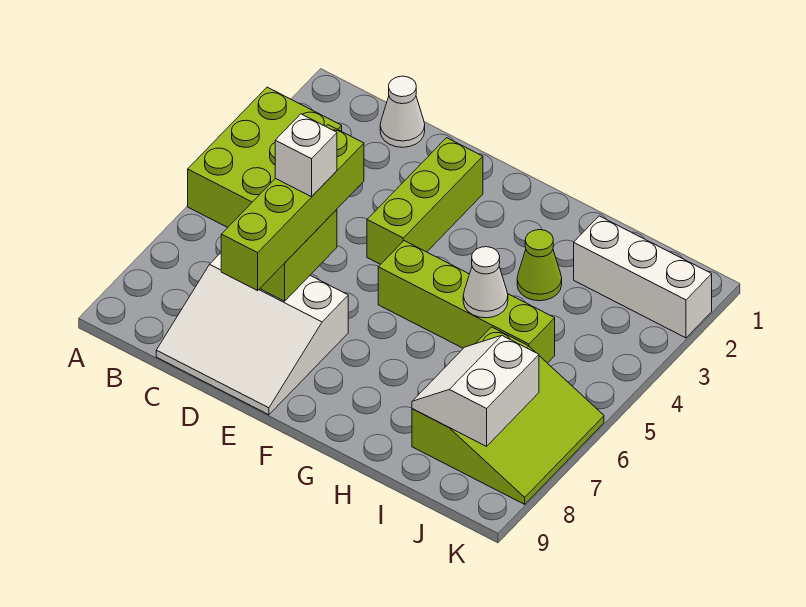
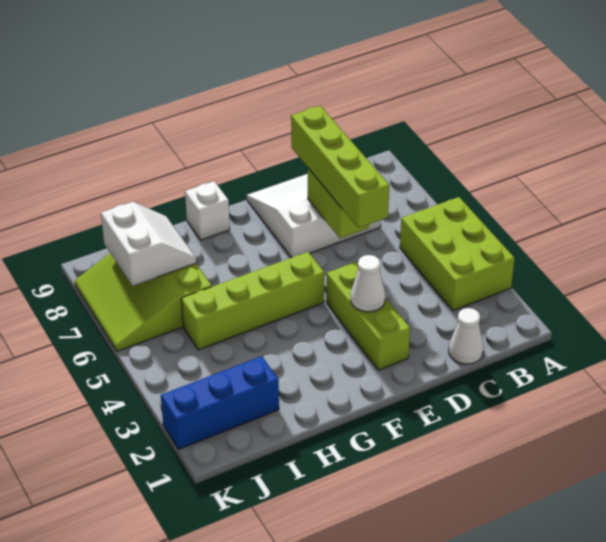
white 1x1 brick [275,114,337,197] -> white 1x1 brick moved to [185,181,230,240]
lime 1x1 cone [517,230,562,301] -> none
white 1x1 cone [463,247,508,318] -> white 1x1 cone moved to [351,255,385,312]
white 1x3 brick [574,216,712,338] -> blue 1x3 brick [161,356,279,449]

